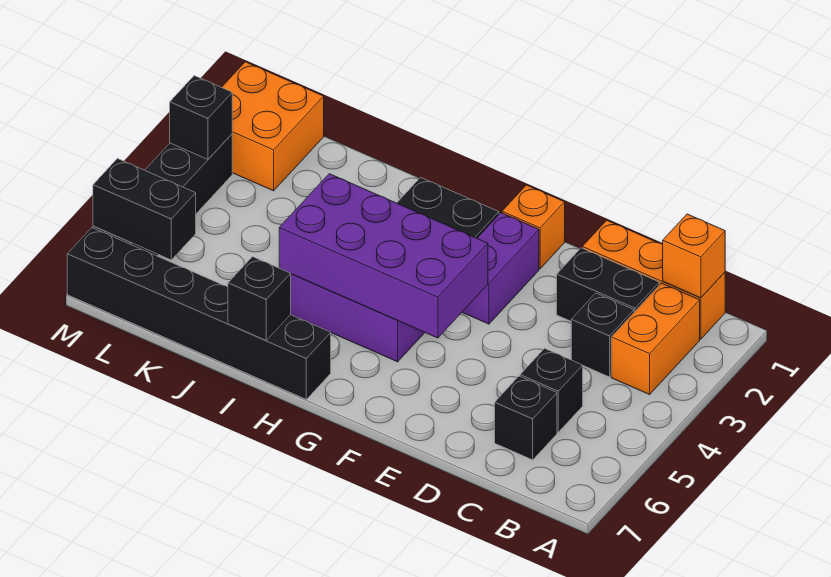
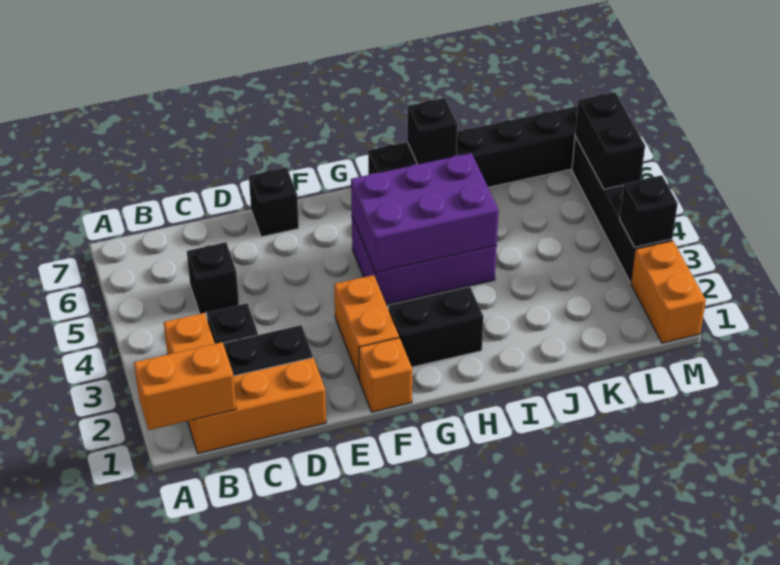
orange 1x1 brick [663,214,725,298] -> orange 1x2 brick [134,342,236,430]
black 1x1 brick [495,376,557,460] -> black 1x1 brick moved to [249,167,299,237]
purple 1x2 brick [462,213,539,324] -> orange 1x2 brick [334,275,399,378]
purple 2x4 brick [279,174,488,338] -> purple 2x3 brick [351,153,499,273]
orange 2x2 brick [222,62,324,191] -> orange 1x2 brick [631,241,706,343]
black 1x2 brick [93,159,196,260] -> black 1x2 brick turned to [575,92,645,189]

